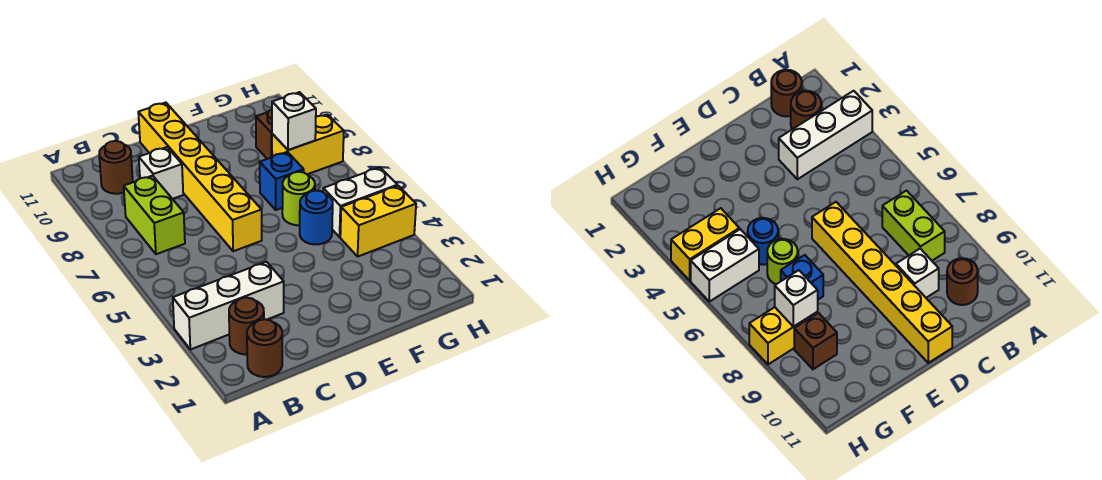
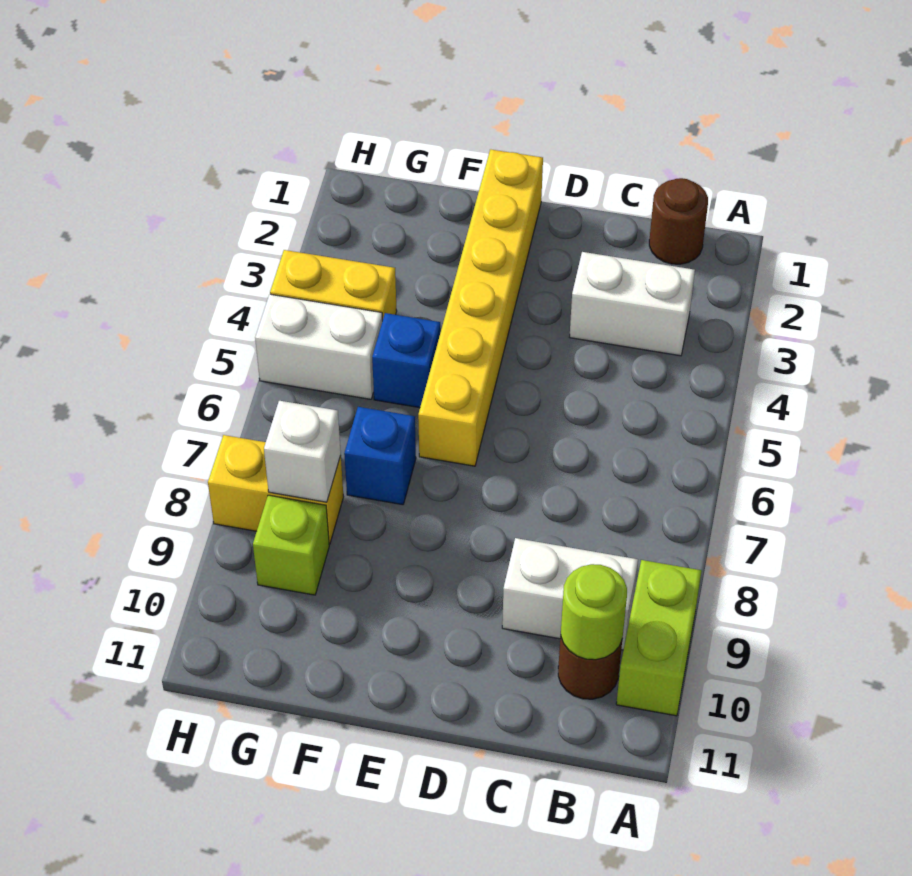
white 1x3 brick [173,262,284,350] -> white 1x2 brick [570,252,695,356]
brown 1x1 round brick [229,298,264,355] -> none
lime 1x2 brick [124,176,185,254] -> lime 1x2 brick moved to [616,560,701,716]
white 1x1 brick [139,147,183,199] -> white 1x2 brick [502,538,638,650]
yellow 1x6 brick [138,103,262,251] -> yellow 1x6 brick moved to [418,149,543,466]
blue 1x1 round brick [300,190,333,244] -> blue 1x1 brick [372,313,441,408]
lime 1x1 round brick [282,172,315,225] -> lime 1x1 round brick moved to [561,564,627,660]
brown 1x1 brick [256,109,272,159] -> lime 1x1 brick [253,495,329,595]

